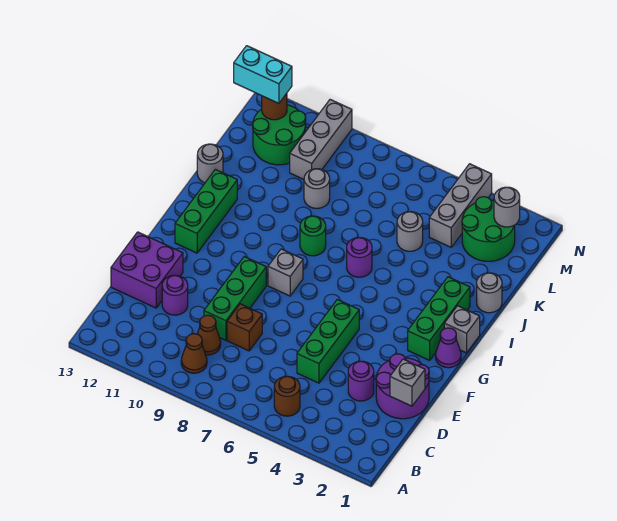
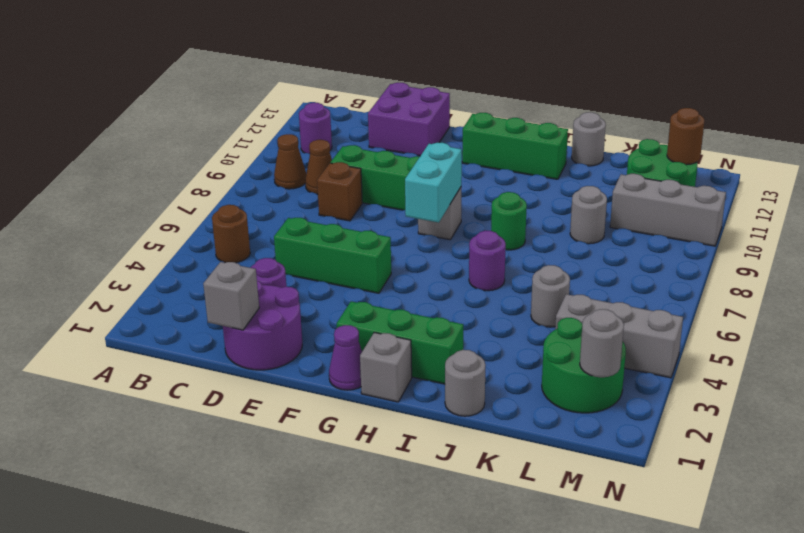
purple 1x1 round brick [162,275,188,315] -> purple 1x1 round brick moved to [299,103,332,154]
cyan 1x2 brick [234,46,292,103] -> cyan 1x2 brick moved to [405,143,462,223]

